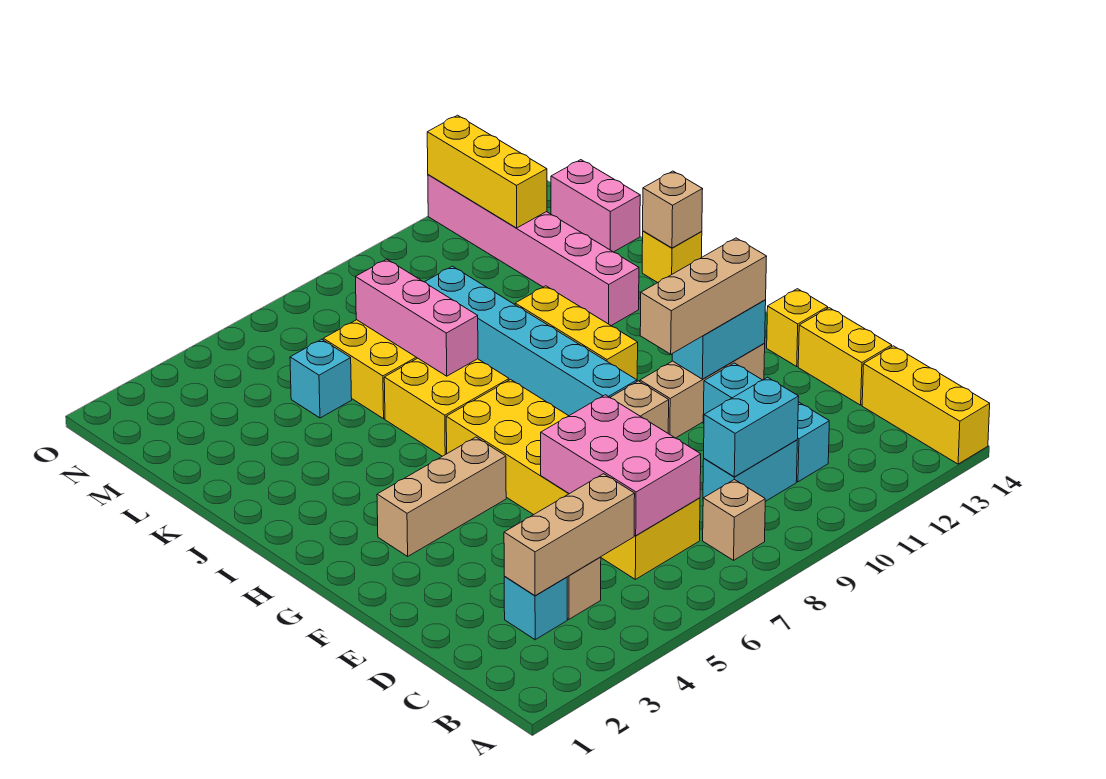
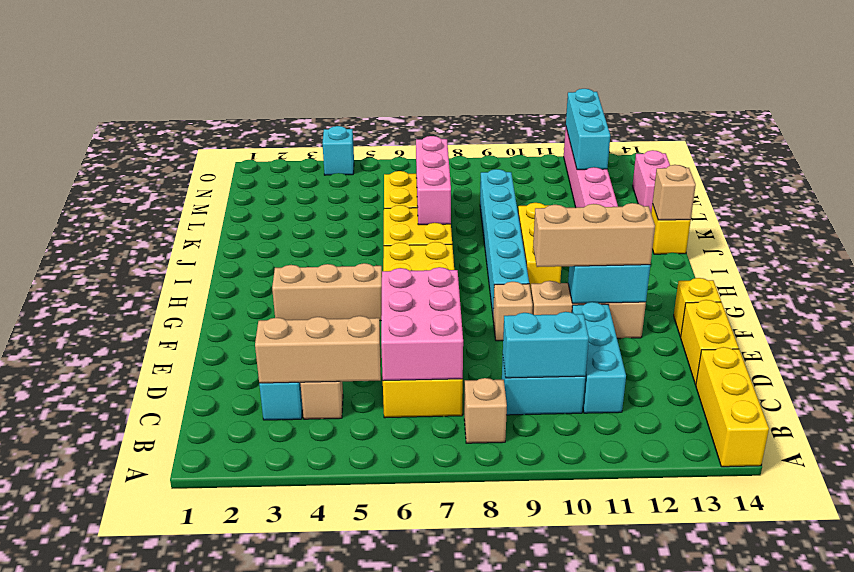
cyan 1x1 brick [290,339,352,418] -> cyan 1x1 brick moved to [323,126,354,175]
yellow 1x3 brick [427,115,547,228] -> cyan 1x3 brick [566,89,610,170]

